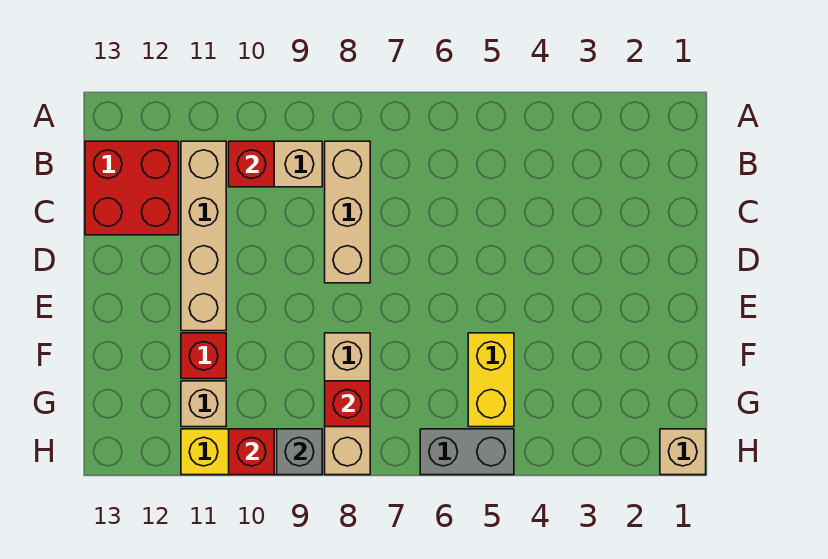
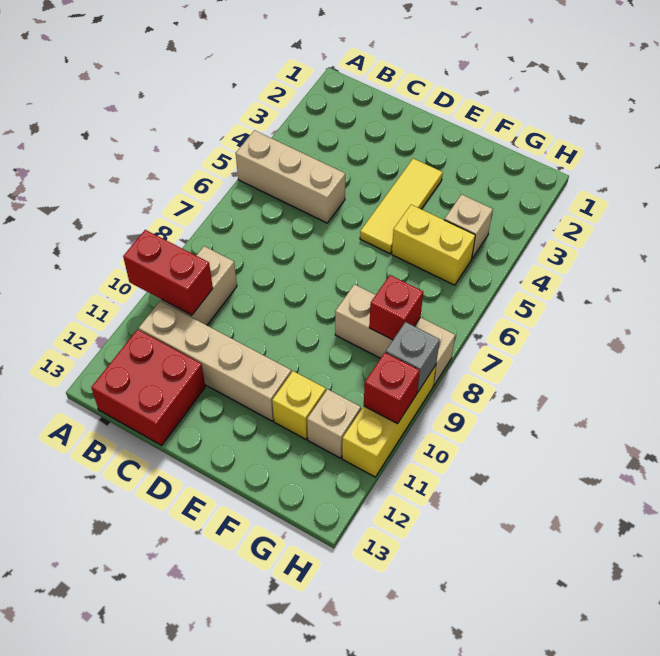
tan 1x3 brick [325,141,370,283] -> tan 1x3 brick moved to [236,130,345,223]
red 1x1 brick [229,141,274,187] -> red 1x2 brick [123,230,213,315]
none -> yellow 1x3 tile [360,158,443,254]
red 1x1 brick [181,333,226,379] -> yellow 1x1 brick [272,371,326,439]
tan 1x1 brick [660,429,706,475] -> tan 1x1 brick moved to [445,194,493,258]
grey 1x2 brick [420,429,514,475] -> none

